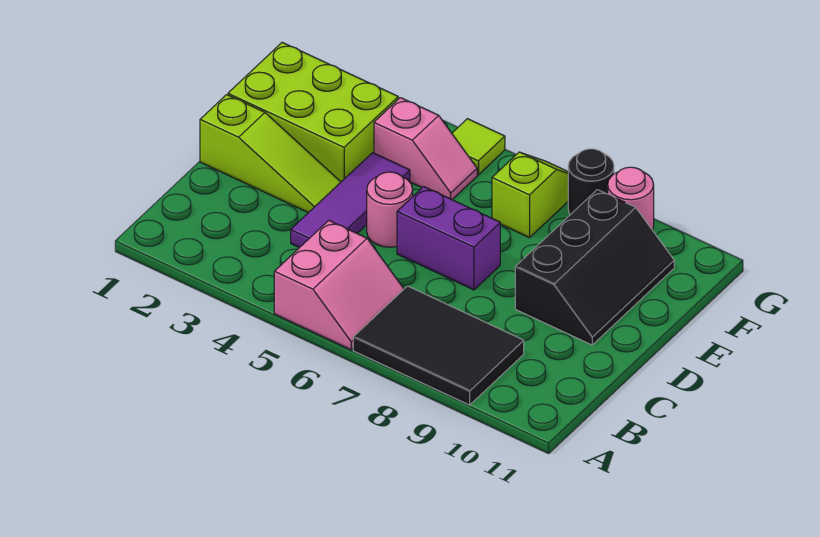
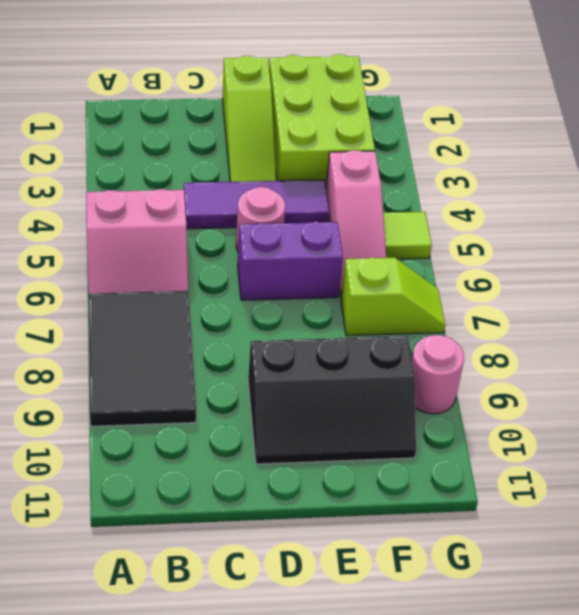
purple 1x2 brick [397,187,500,290] -> purple 1x2 brick turned to [238,222,343,300]
pink 1x2 slope [374,98,477,199] -> pink 1x3 slope [326,150,386,297]
black 1x1 round brick [568,149,614,215] -> none

